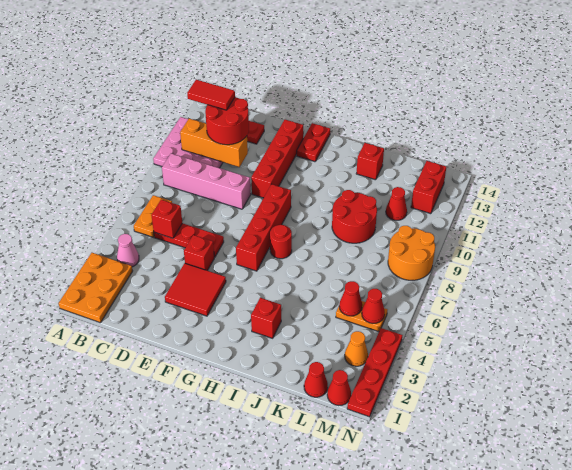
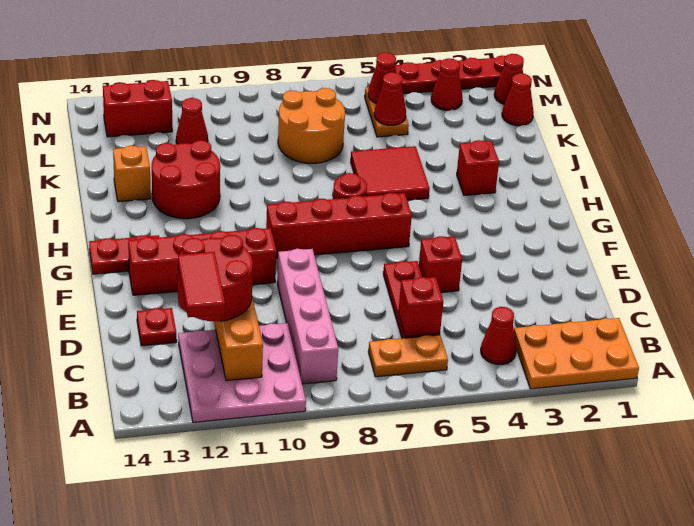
pink 1x1 cone [117,234,139,267] -> red 1x1 cone [481,307,516,364]
red 2x2 tile [165,263,226,316] -> red 2x2 tile moved to [351,146,430,200]
red 2x2 round brick [332,190,377,243] -> red 2x2 round brick moved to [152,140,220,219]
red 1x1 brick [356,143,384,180] -> orange 1x1 brick [113,146,151,202]
orange 1x1 cone [345,331,368,366] -> red 1x1 cone [431,58,463,110]
orange 2x2 round brick [388,226,435,280] -> orange 2x2 round brick moved to [278,88,345,163]

